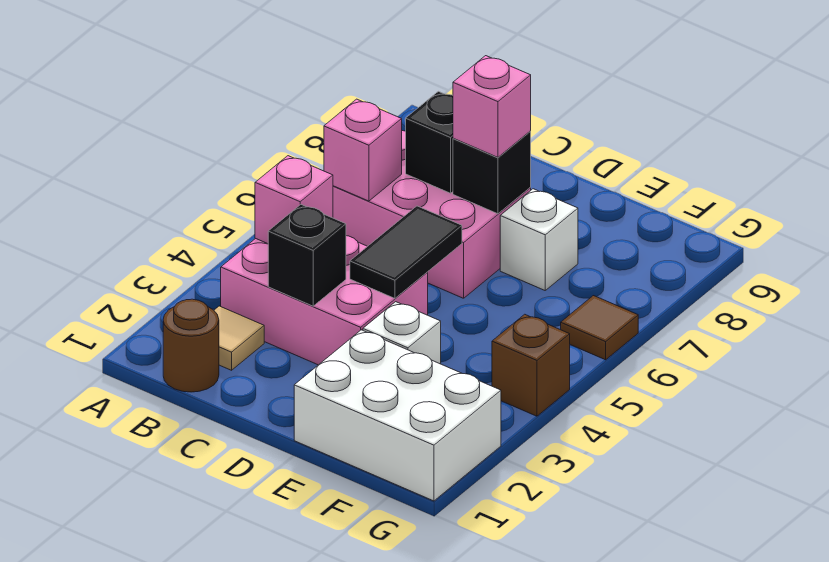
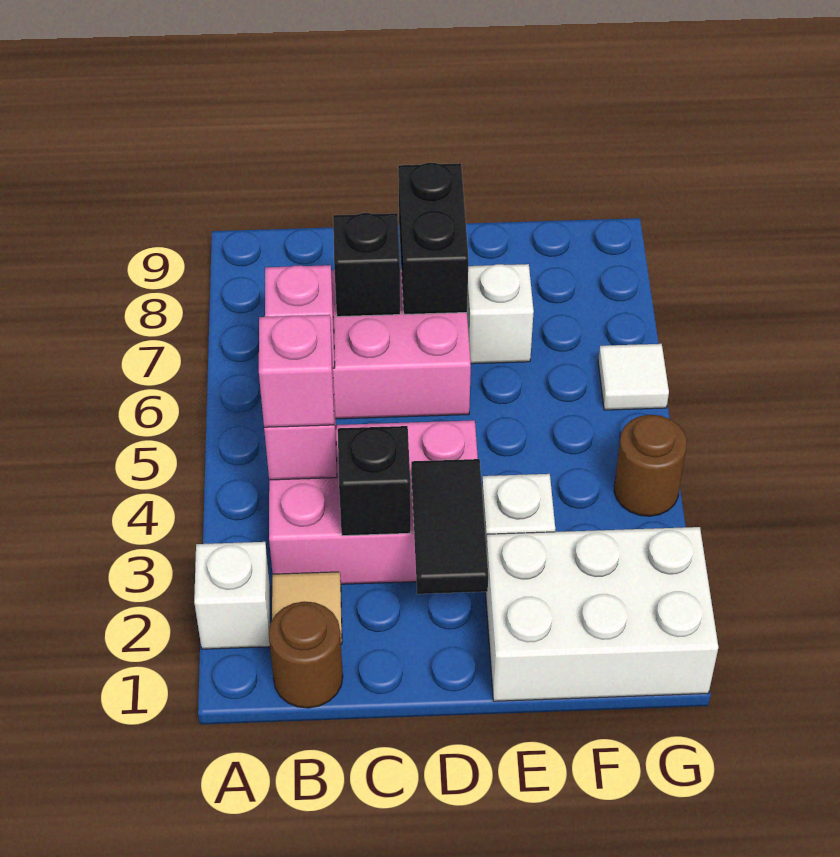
none -> white 1x1 brick [194,542,270,649]
black 1x2 tile [350,206,462,298] -> black 1x2 tile moved to [411,459,488,594]
black 1x1 brick [453,132,531,214] -> black 1x2 brick [398,163,469,314]
pink 1x1 brick [453,56,531,157] -> pink 1x1 brick moved to [259,315,334,427]
brown 1x1 brick [492,314,570,416] -> brown 1x1 round brick [614,415,687,516]
brown 1x1 tile [561,296,638,360] -> white 1x1 tile [598,344,669,410]

